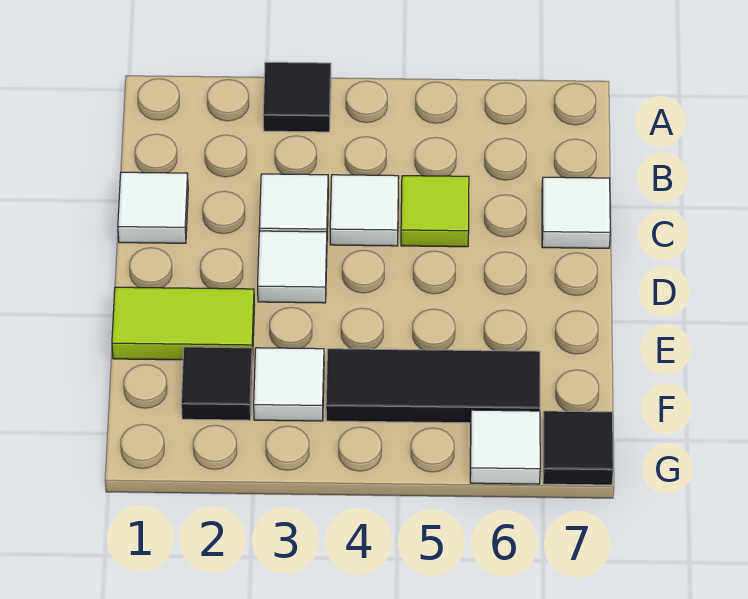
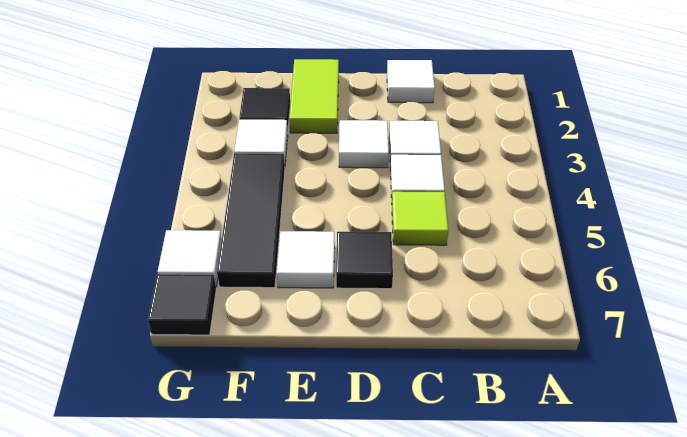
black 1x1 tile [263,62,331,132] -> black 1x1 tile moved to [336,232,393,289]
white 1x1 tile [542,177,610,248] -> white 1x1 tile moved to [277,231,335,288]

